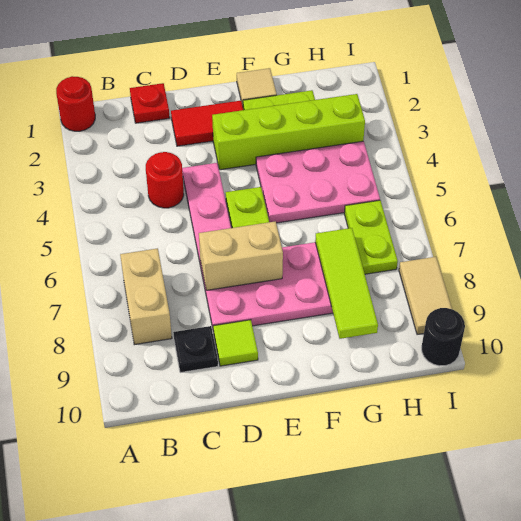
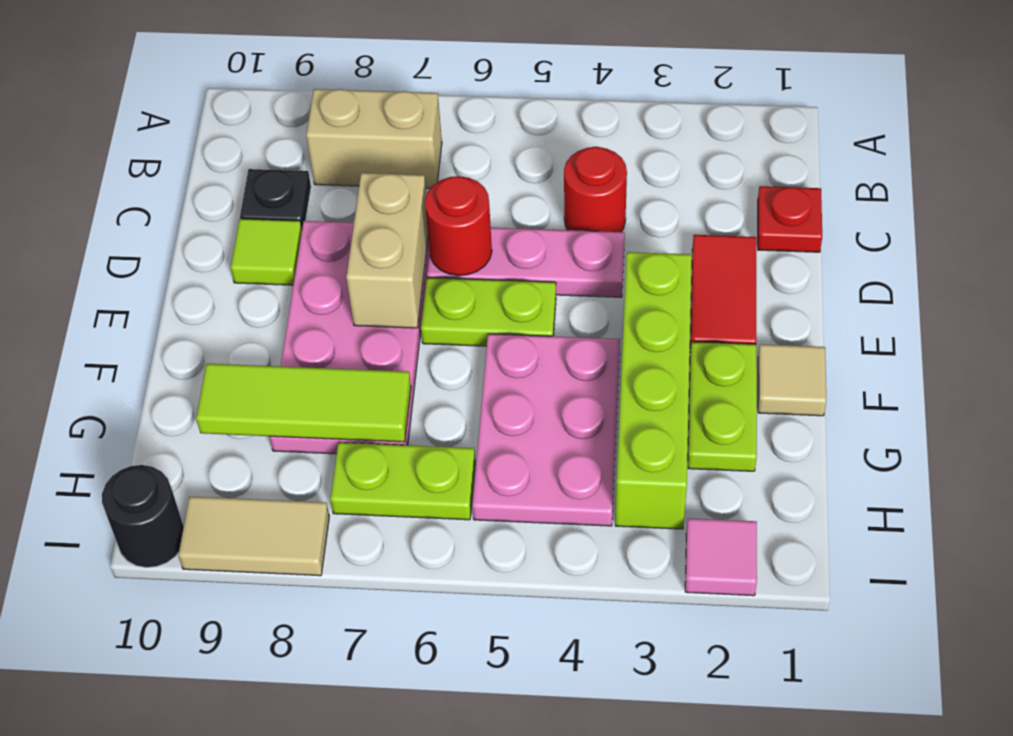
red 1x1 round brick [56,76,95,131] -> red 1x1 round brick moved to [425,176,492,276]
none -> pink 1x1 tile [685,518,757,596]

